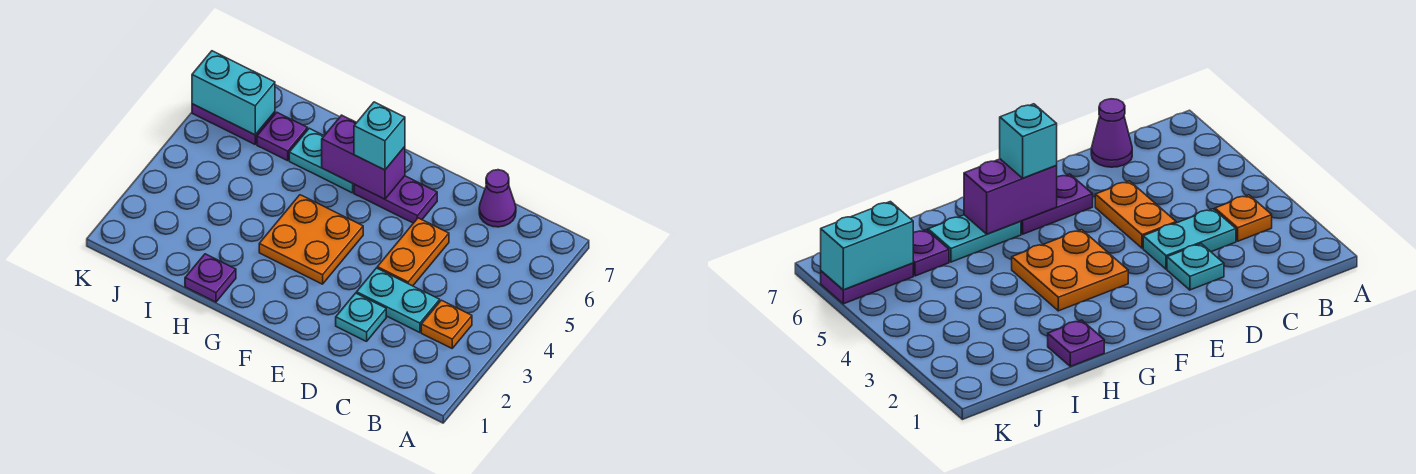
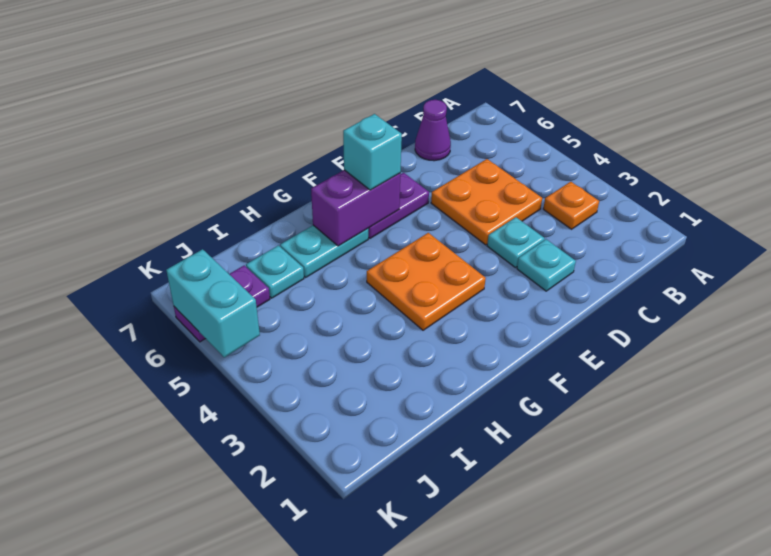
cyan 1x2 plate [357,268,440,333] -> cyan 1x1 plate [487,217,545,268]
orange 1x2 plate [377,218,449,286] -> orange 2x2 plate [431,159,542,245]
purple 1x1 plate [185,254,236,302] -> none
purple 1x1 plate [257,112,308,161] -> cyan 1x1 plate [246,245,304,298]
cyan 1x2 brick [192,51,275,135] -> cyan 1x2 brick turned to [166,249,260,357]

